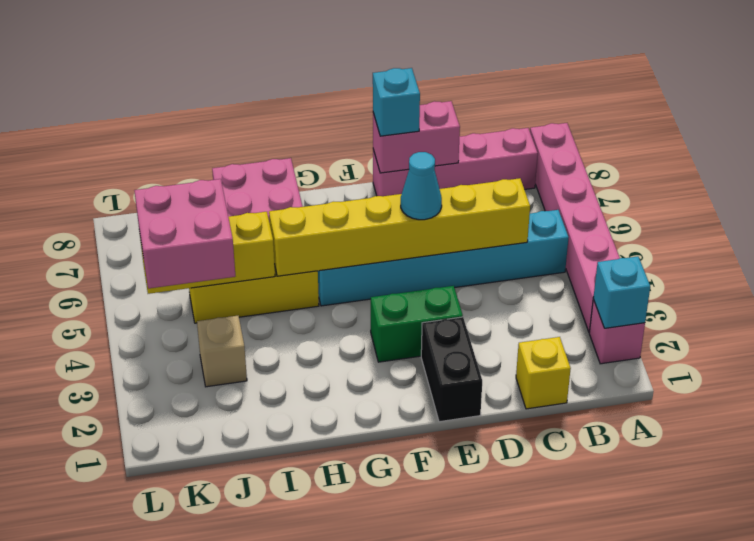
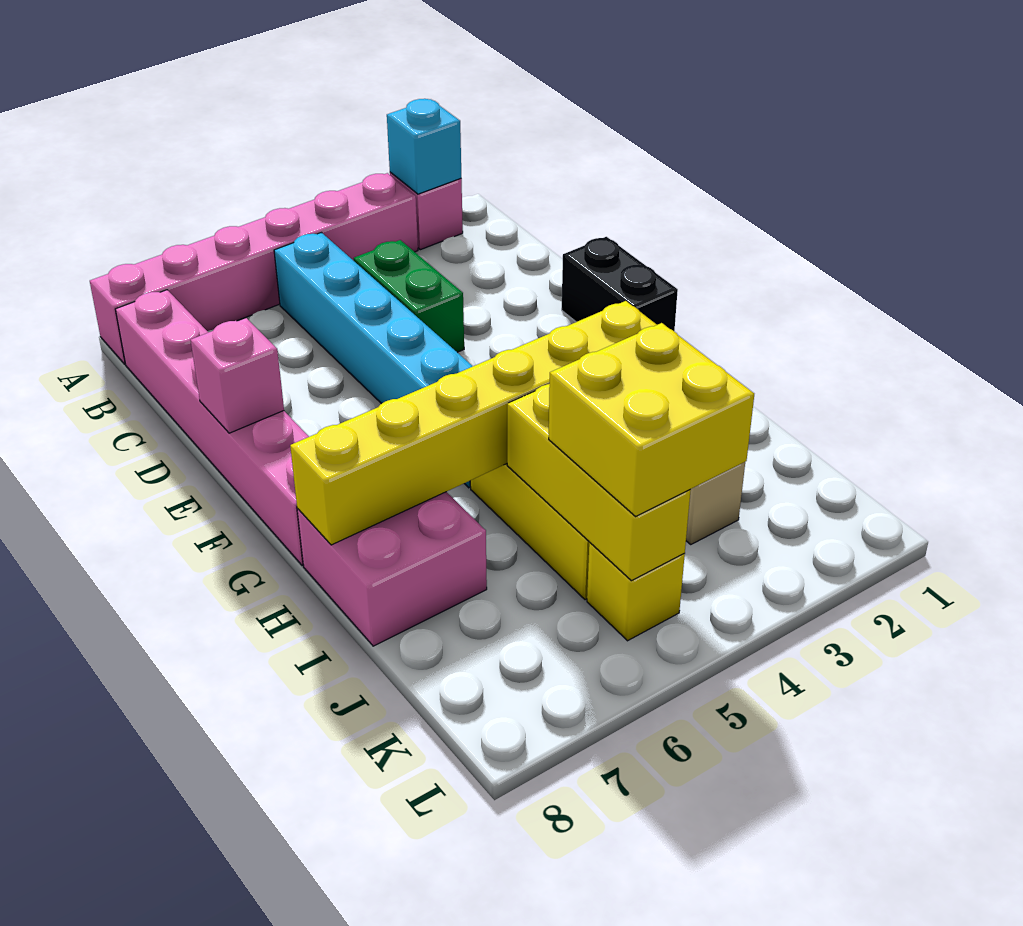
pink 1x4 brick [373,128,538,196] -> pink 1x6 brick [115,290,309,566]
yellow 1x1 brick [516,337,571,409] -> yellow 1x1 brick moved to [587,543,685,641]
yellow 1x6 brick [269,178,530,276] -> yellow 1x6 brick turned to [290,301,657,545]
pink 1x2 brick [373,101,460,173] -> pink 1x1 brick [191,318,284,433]
black 1x2 brick [421,317,482,422] -> black 1x2 brick turned to [562,237,678,331]
green 1x2 brick [371,286,463,362] -> green 1x2 brick moved to [354,240,464,352]
cyan 1x1 cone [401,152,442,220] -> none
cyan 1x1 brick [373,68,420,136] -> none
pink 2x2 brick [134,179,235,289] -> yellow 2x2 brick [549,323,754,516]

